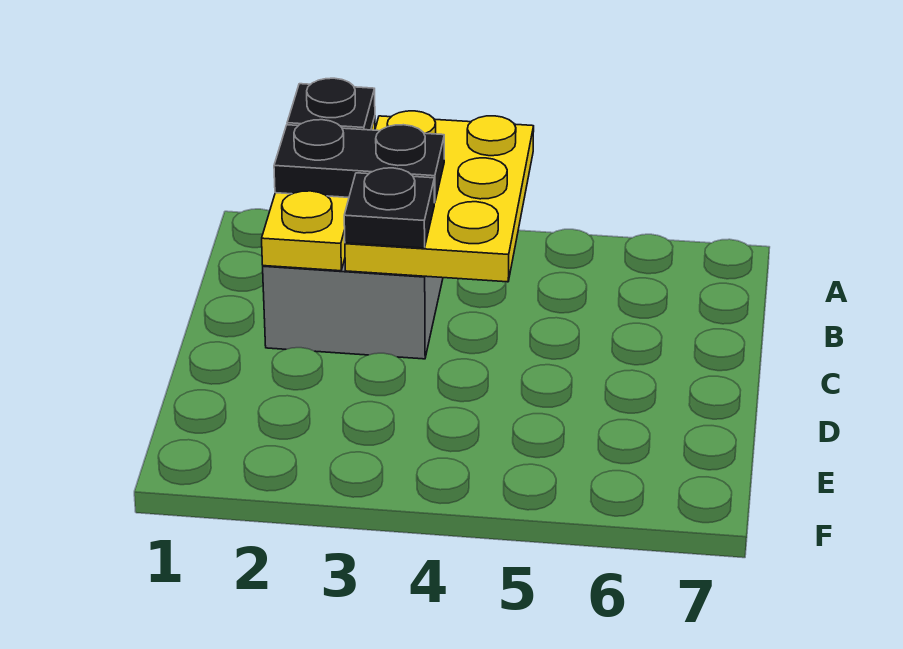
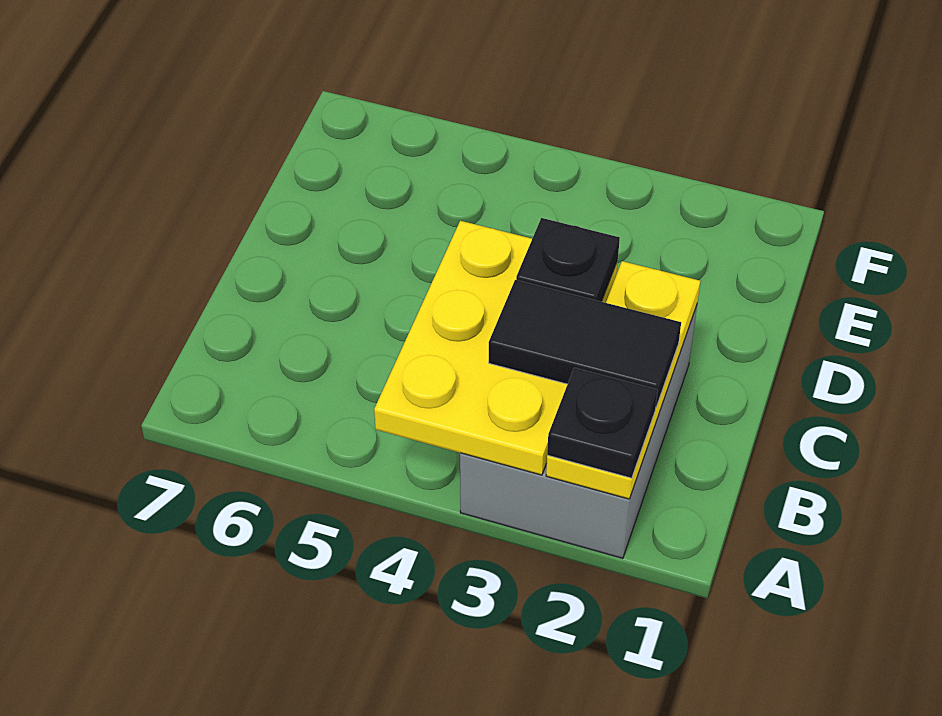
black 1x2 plate [274,120,444,203] -> black 1x2 tile [489,280,681,407]

